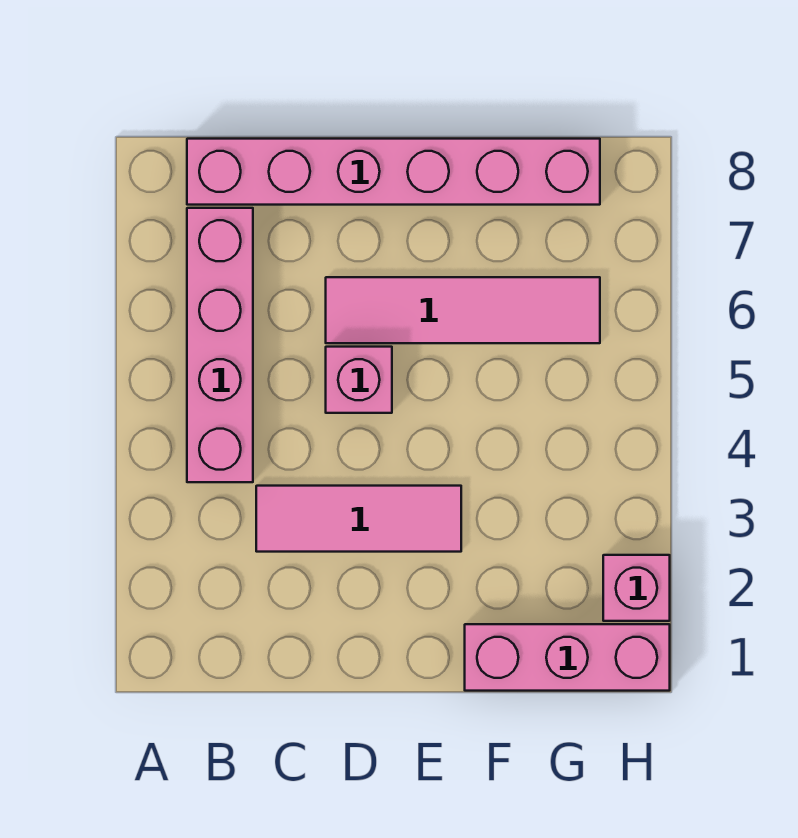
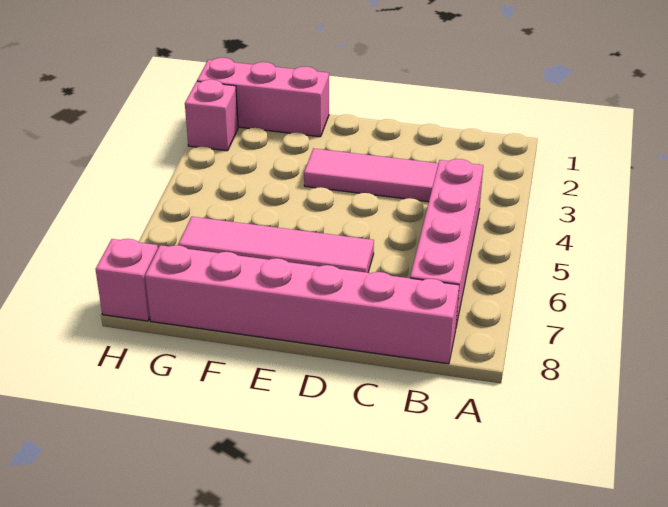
pink 1x1 brick [326,347,392,413] -> pink 1x1 brick moved to [95,239,158,321]

